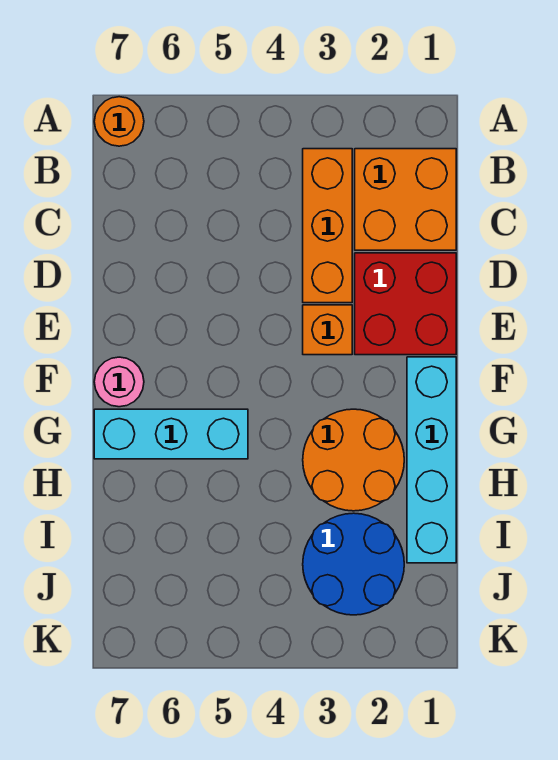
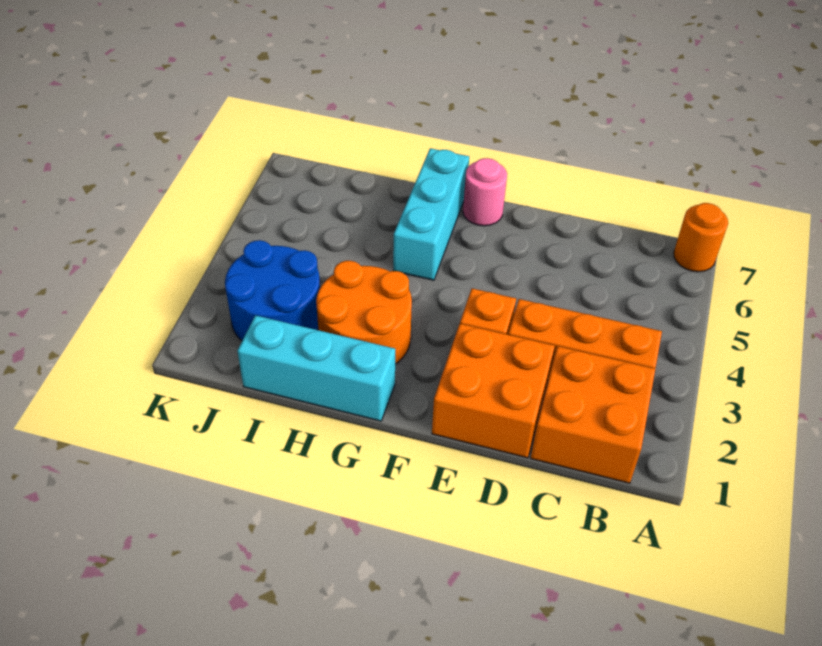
red 2x2 brick [355,253,456,355] -> orange 2x2 brick [432,324,555,458]
cyan 1x4 brick [407,357,456,563] -> cyan 1x3 brick [238,315,395,421]

